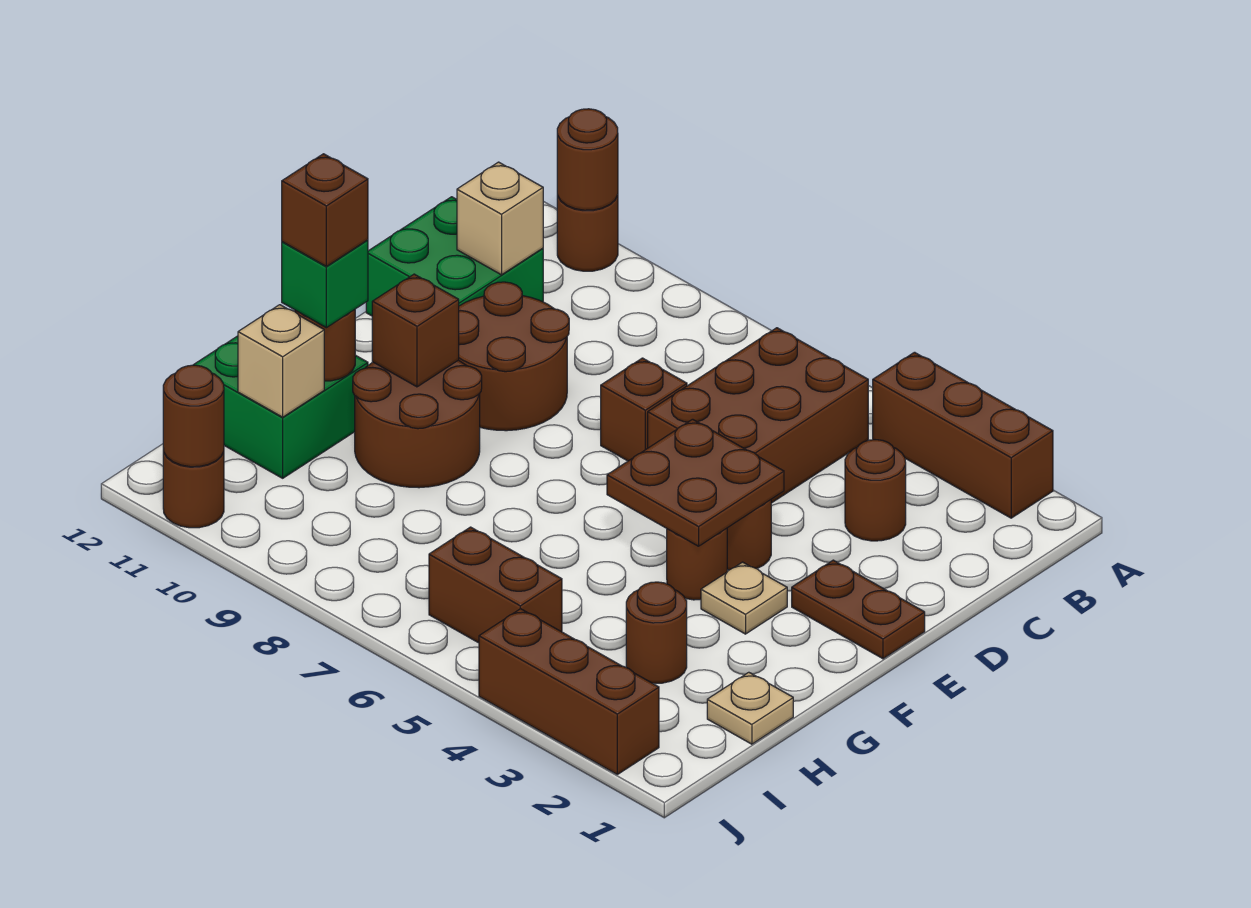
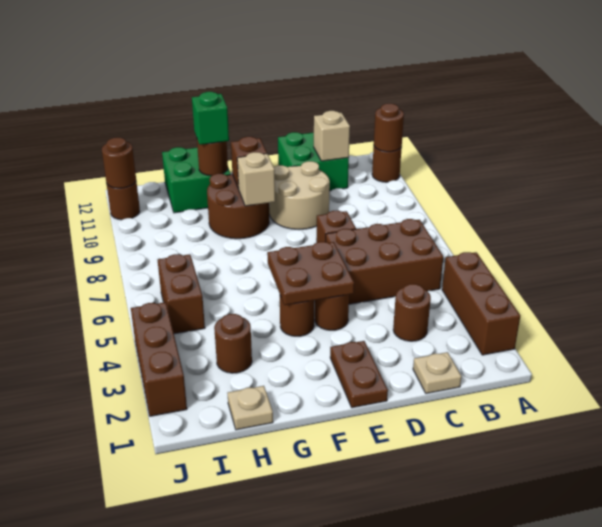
brown 2x2 round brick [459,282,569,431] -> tan 2x2 round brick [269,161,330,229]
tan 1x1 plate [701,562,787,634] -> tan 1x1 plate moved to [413,352,462,393]
brown 1x1 brick [282,154,368,266] -> none
tan 1x1 brick [238,305,324,417] -> tan 1x1 brick moved to [237,152,275,206]

